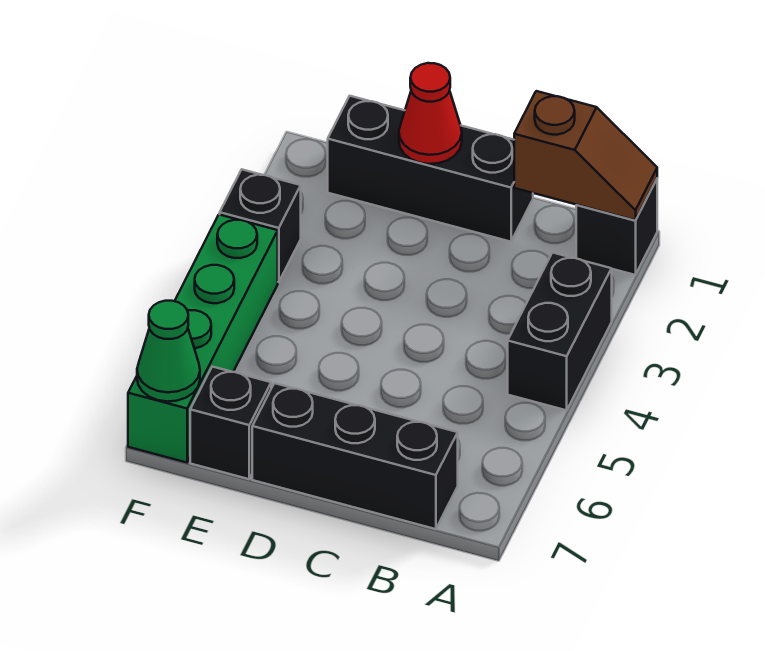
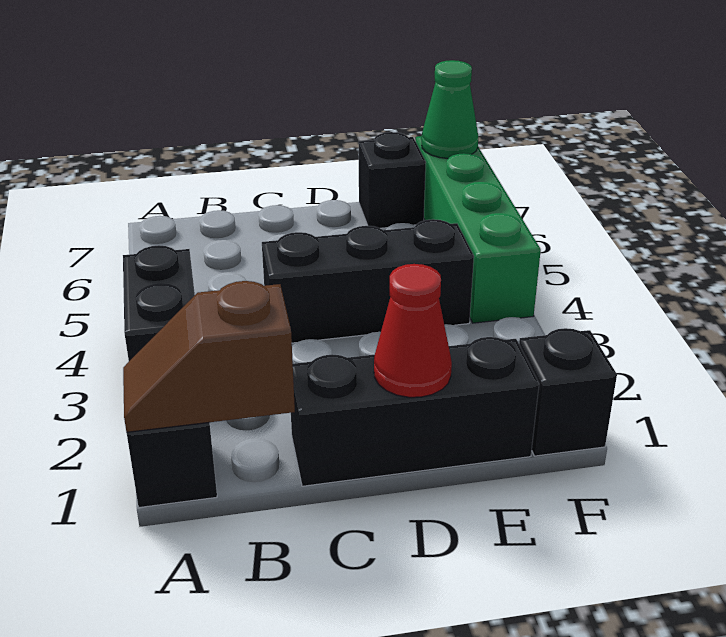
black 1x3 brick [252,383,458,529] -> black 1x3 brick moved to [262,219,474,343]
black 1x1 brick [220,170,301,282] -> black 1x1 brick moved to [519,328,617,456]

